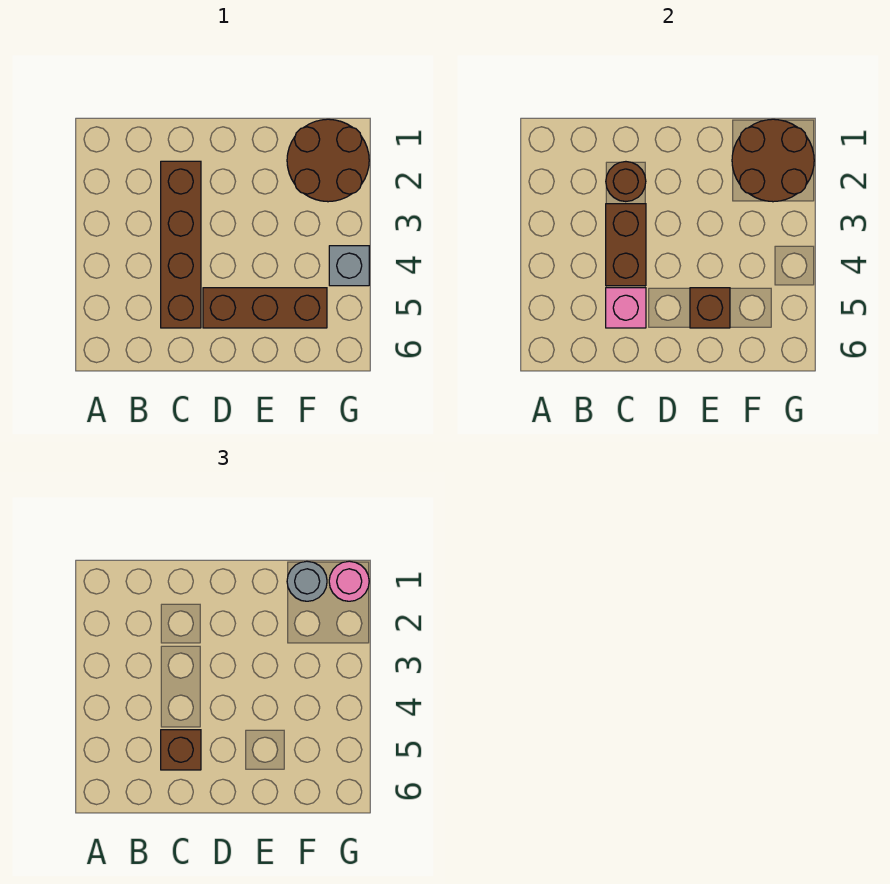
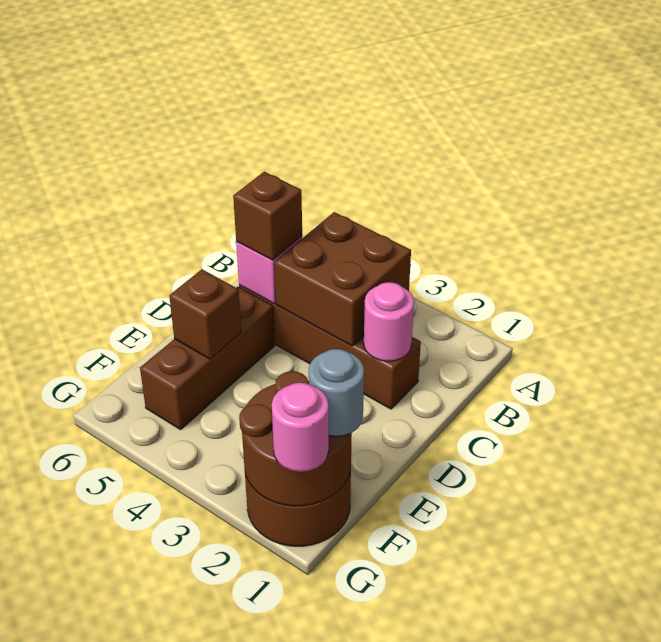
brown 1x1 round brick [606,162,646,202] -> pink 1x1 round brick [364,282,414,361]
brown 1x2 brick [606,204,646,286] -> brown 2x2 brick [275,212,411,346]
grey 1x1 brick [329,246,369,286] -> none

